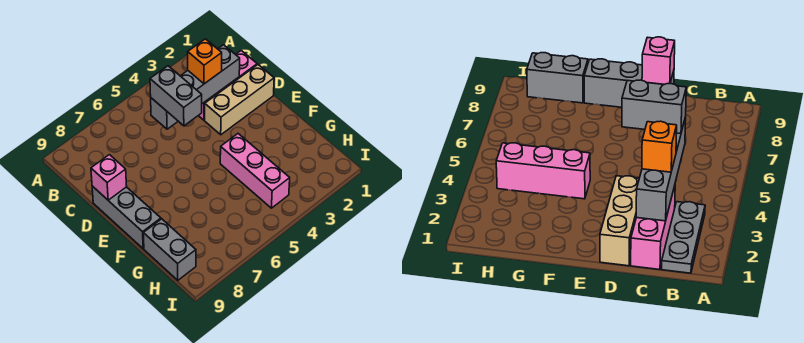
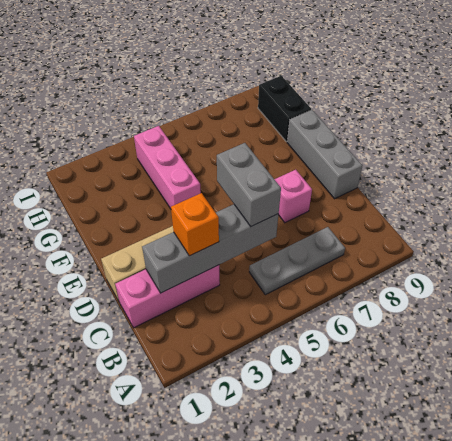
grey 1x3 plate [662,202,705,273] -> grey 1x3 plate moved to [249,227,345,295]
pink 1x1 brick [91,155,127,200] -> pink 1x1 brick moved to [274,170,312,223]
grey 1x2 brick [143,219,196,280] -> black 1x2 brick [258,76,311,142]

